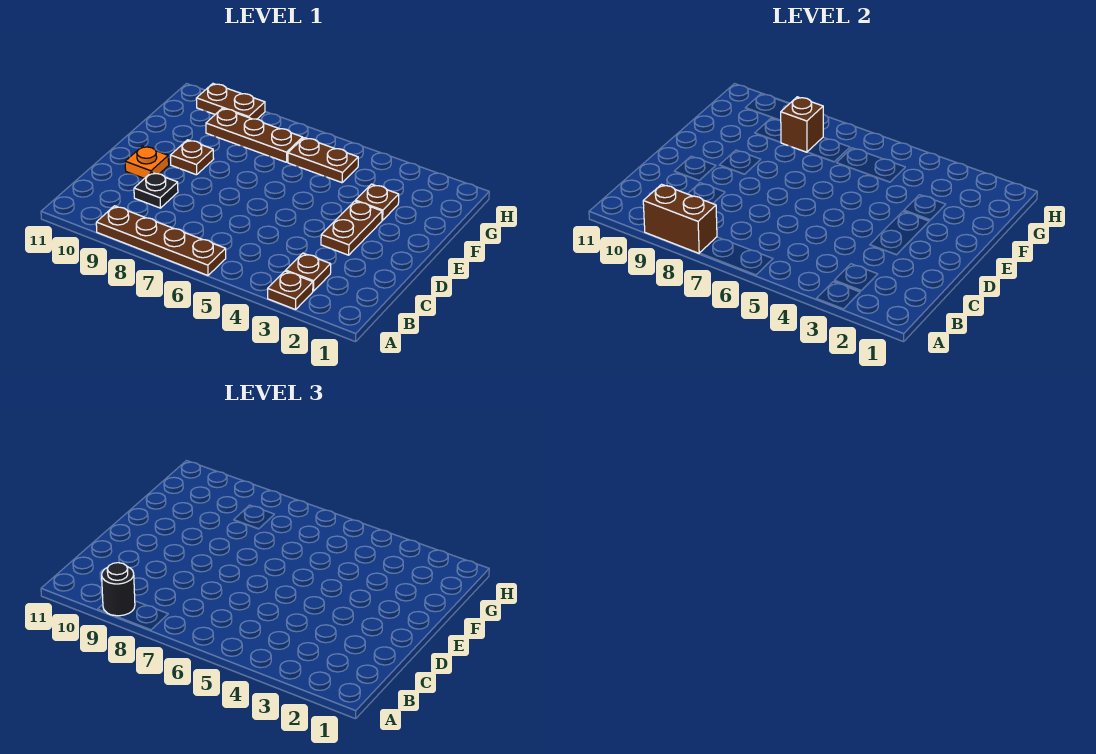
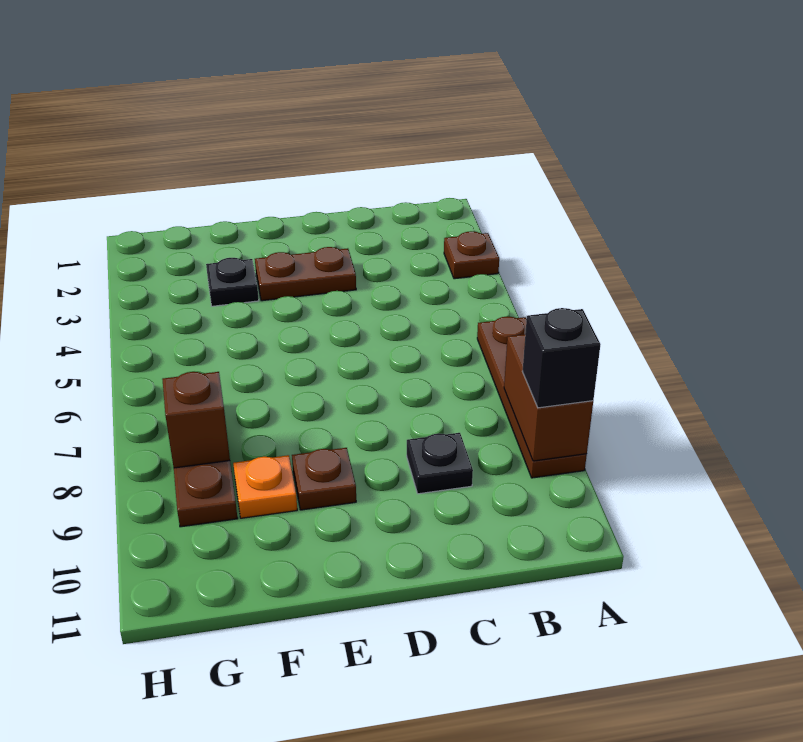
black 1x1 round brick [102,563,135,616] -> black 1x1 brick [522,308,600,408]
brown 1x1 plate [286,253,331,291] -> none
orange 1x1 plate [125,146,169,179] -> orange 1x1 plate moved to [233,455,297,518]
brown 1x1 plate [356,184,399,220] -> black 1x1 plate [206,258,259,306]
brown 1x2 plate [288,138,358,183] -> none
brown 1x2 plate [196,84,265,119] -> none

